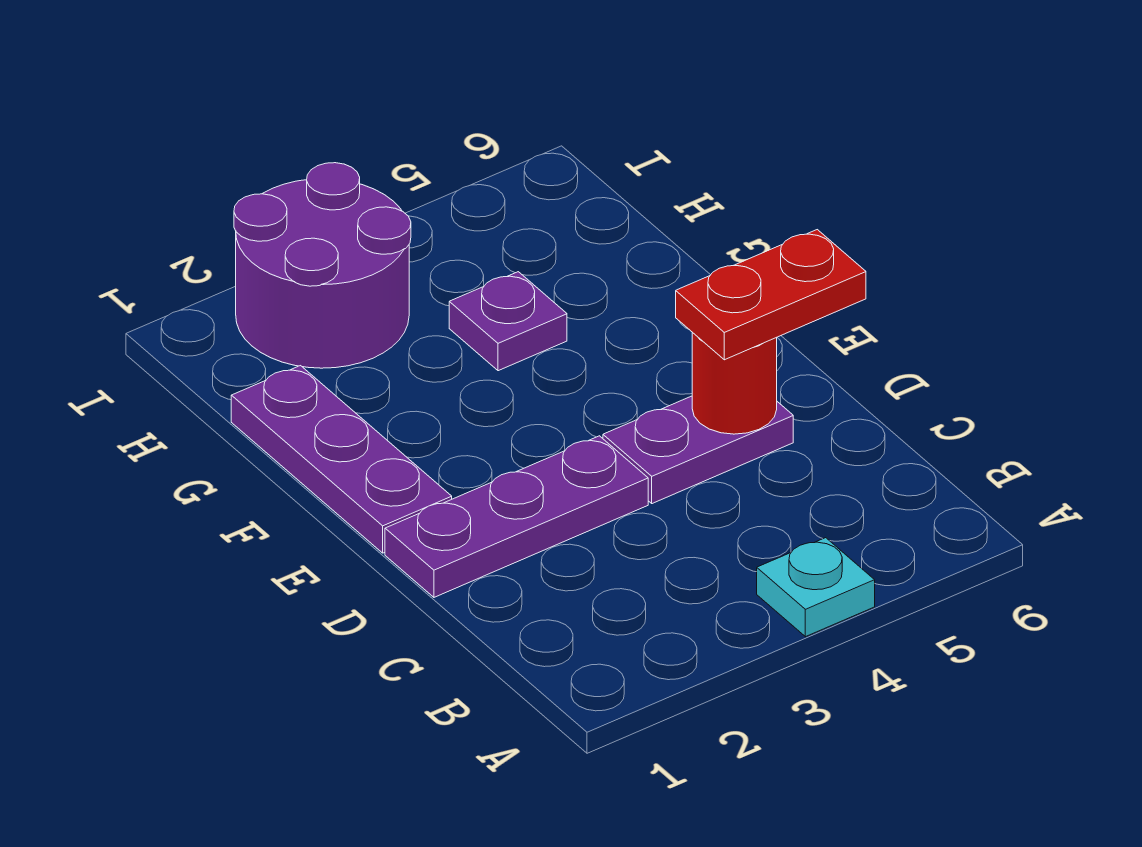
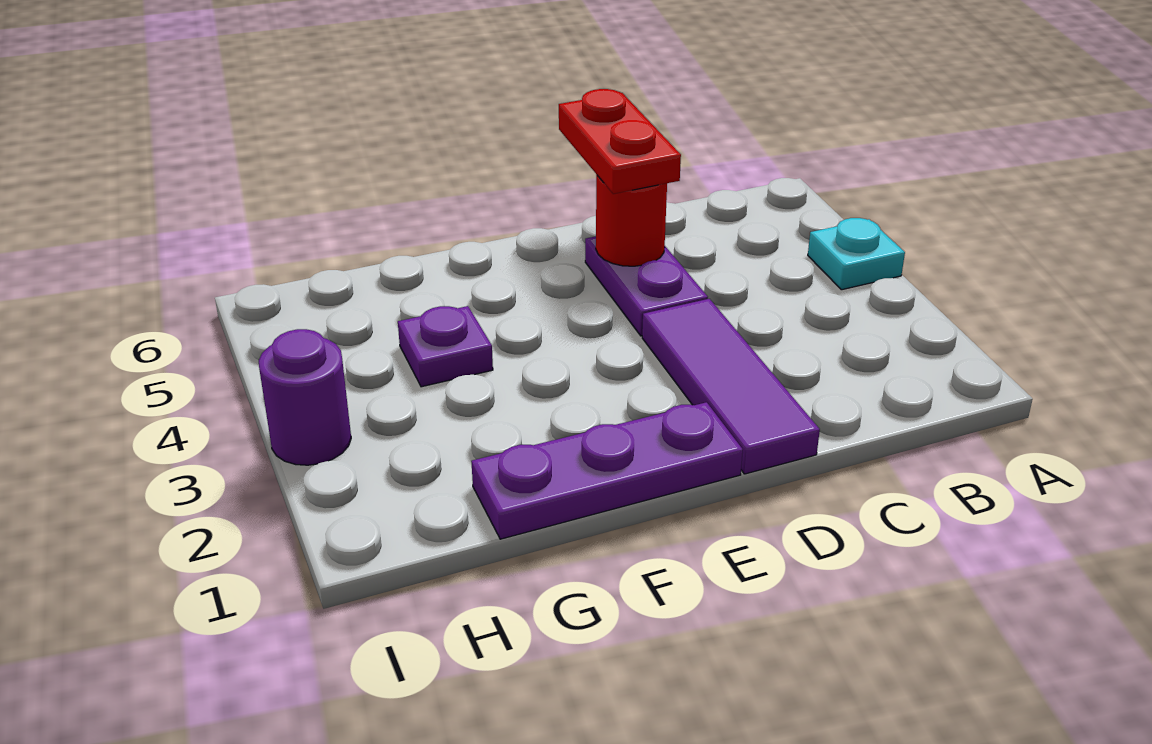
purple 1x3 plate [385,436,648,597] -> purple 1x3 tile [642,299,820,474]
purple 2x2 round brick [234,163,411,368] -> purple 1x1 round brick [259,329,351,465]

